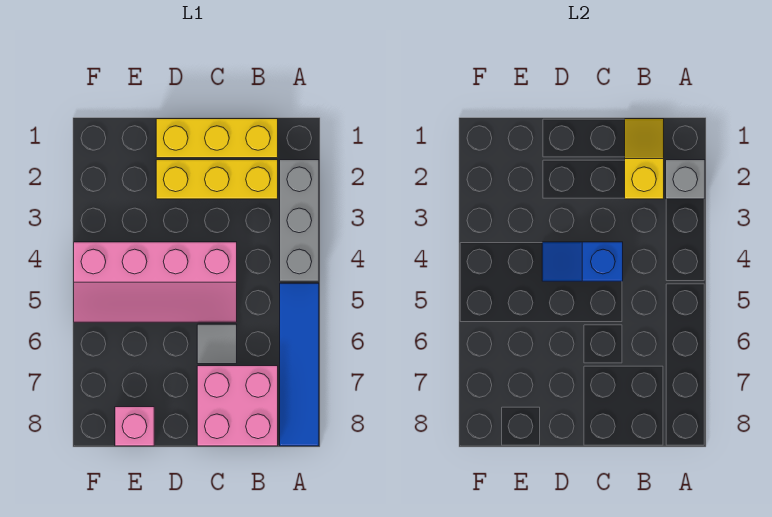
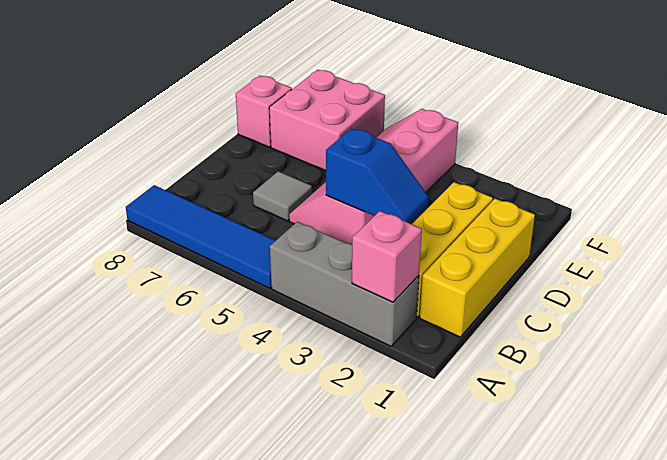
grey 1x1 brick [666,160,705,199] -> pink 1x1 brick [352,211,422,302]
yellow 1x2 slope [625,119,664,199] -> none
pink 2x2 brick [197,366,278,446] -> pink 2x2 brick moved to [269,70,385,171]
blue 1x2 slope [542,242,623,281] -> blue 1x2 slope turned to [326,128,429,223]

